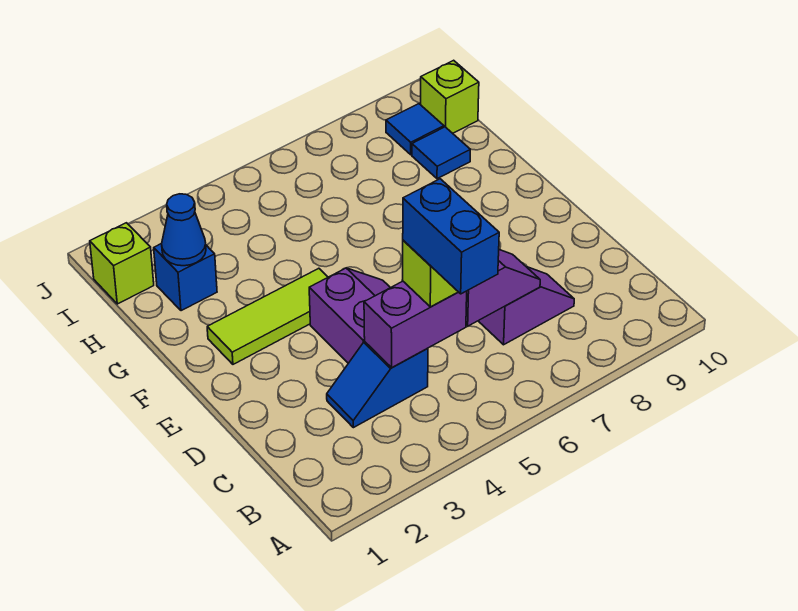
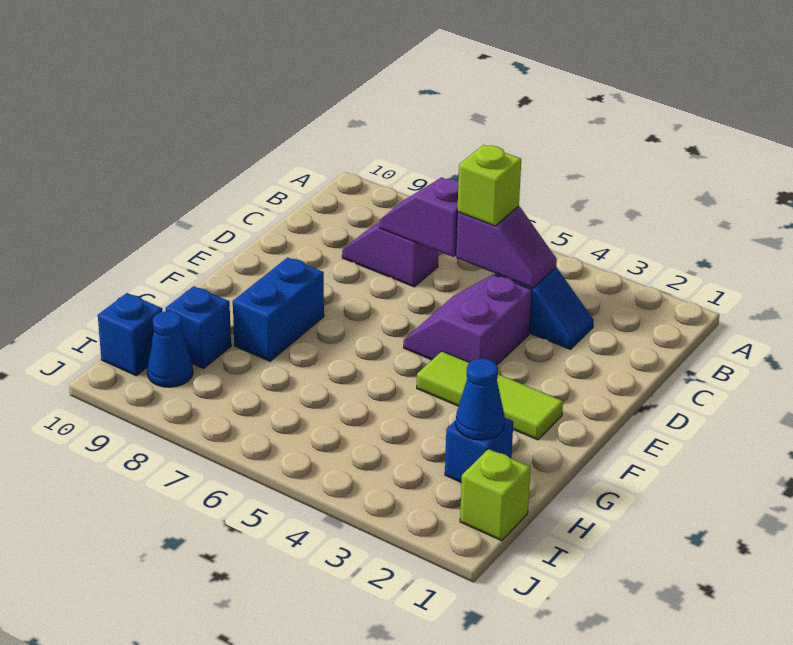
blue 1x2 brick [403,179,499,294] -> blue 1x2 brick moved to [233,257,324,361]
purple 1x2 brick [364,281,467,368] -> purple 1x2 slope [456,206,557,288]
blue 1x1 tile [412,127,470,179] -> blue 1x1 brick [166,286,231,368]
blue 1x1 tile [386,104,444,155] -> blue 1x1 cone [147,311,193,387]
lime 1x1 brick [421,60,479,133] -> blue 1x1 brick [98,293,162,376]

